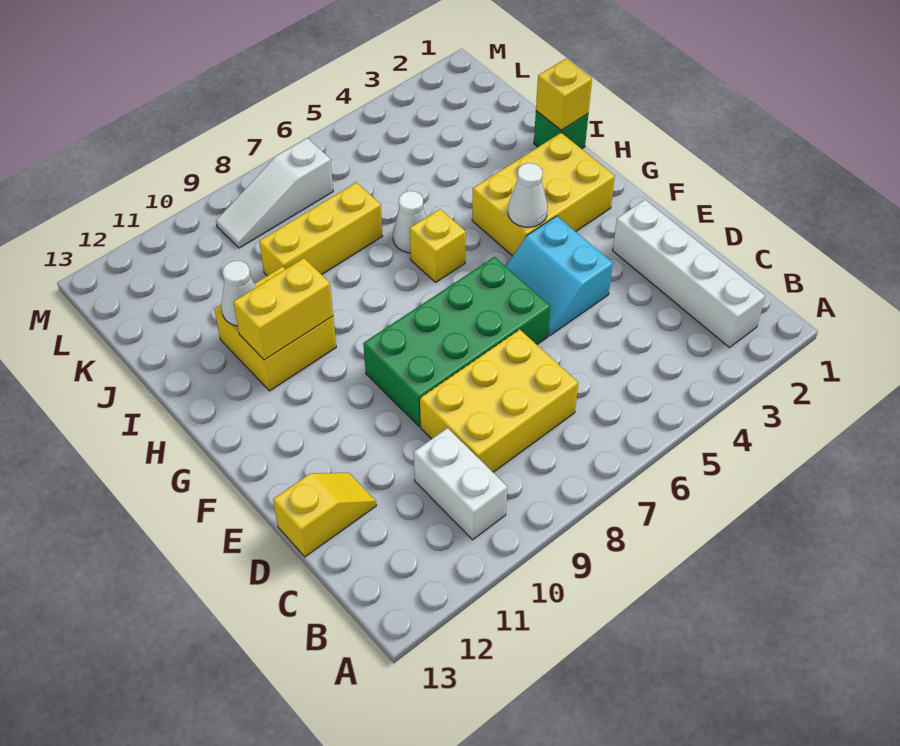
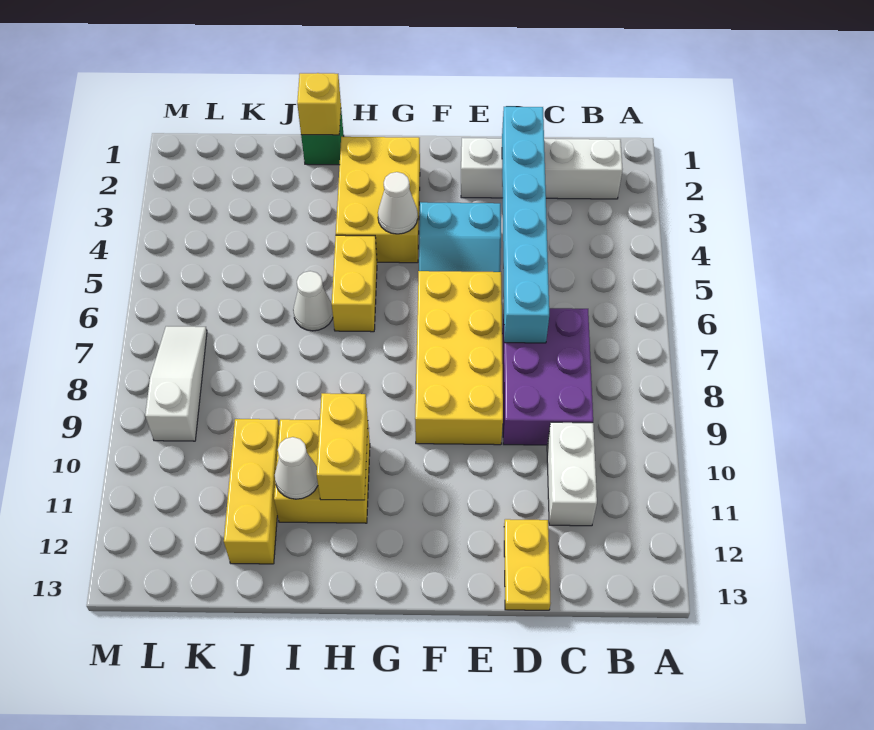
white 1x2 brick [414,428,507,540] -> white 1x2 brick turned to [547,422,597,526]
yellow 2x3 brick [420,329,578,472] -> purple 2x3 brick [502,308,593,445]
none -> cyan 1x6 brick [502,107,549,343]
yellow 1x2 slope [273,473,376,557] -> yellow 1x2 plate [504,519,551,610]
green 2x4 brick [363,257,551,426] -> yellow 2x4 brick [415,271,503,445]
yellow 1x1 brick [410,209,466,282] -> yellow 1x2 brick [332,235,377,332]
yellow 1x3 brick [259,182,382,276] -> yellow 1x3 brick moved to [224,419,279,564]
white 1x3 slope [216,138,333,248] -> white 1x3 slope turned to [145,326,207,441]

